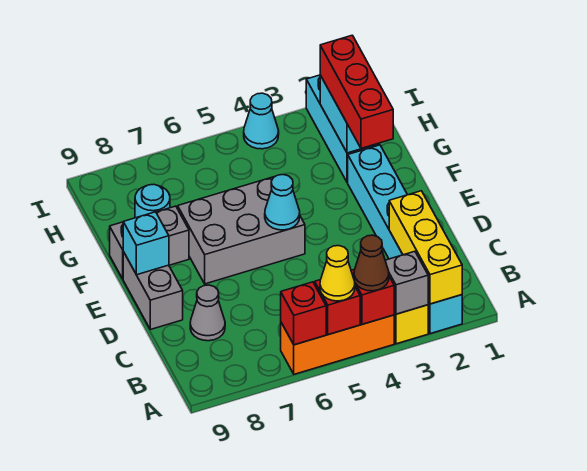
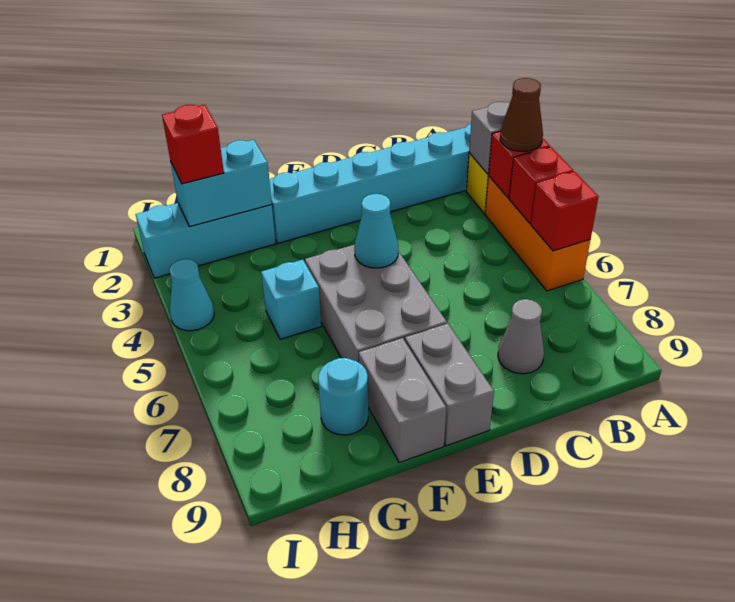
yellow 1x3 brick [389,191,462,304] -> none
yellow 1x1 cone [320,246,355,301] -> none
grey 1x2 brick [123,252,183,330] -> grey 1x2 brick turned to [405,324,494,446]
cyan 1x1 brick [123,212,169,275] -> cyan 1x1 brick moved to [261,260,321,339]
red 1x3 brick [320,35,393,149] -> red 1x1 brick [162,105,224,184]

